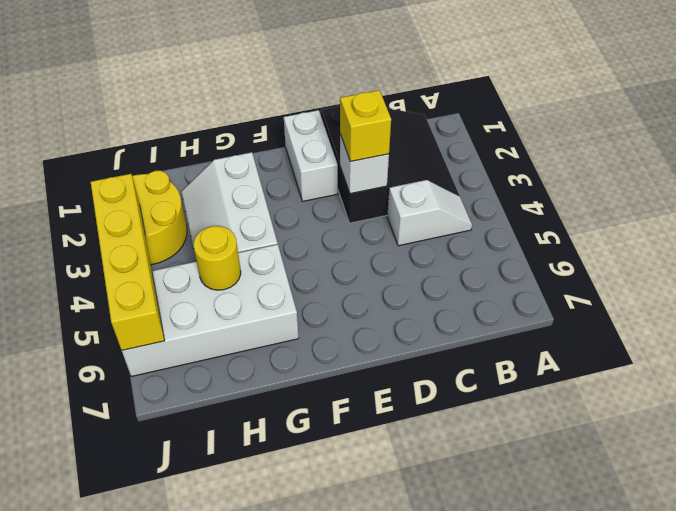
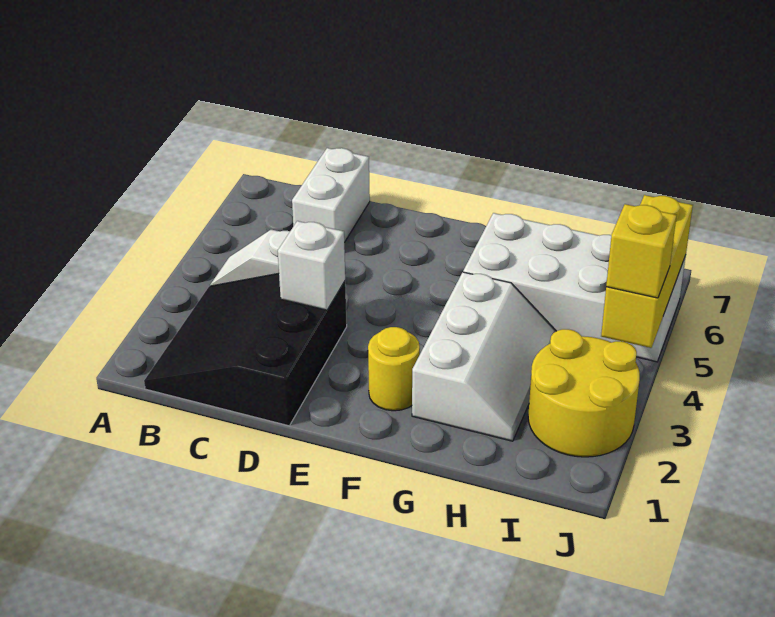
yellow 1x1 brick [340,90,391,162] -> yellow 1x1 brick moved to [606,204,677,298]
white 1x2 brick [284,110,338,201] -> white 1x2 brick moved to [292,148,370,242]
yellow 1x1 round brick [194,226,241,290] -> yellow 1x1 round brick moved to [368,327,420,411]
yellow 1x4 brick [91,174,165,350] -> yellow 1x3 brick [601,195,693,348]

